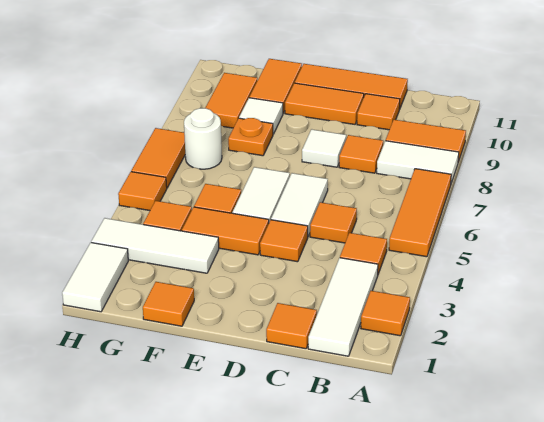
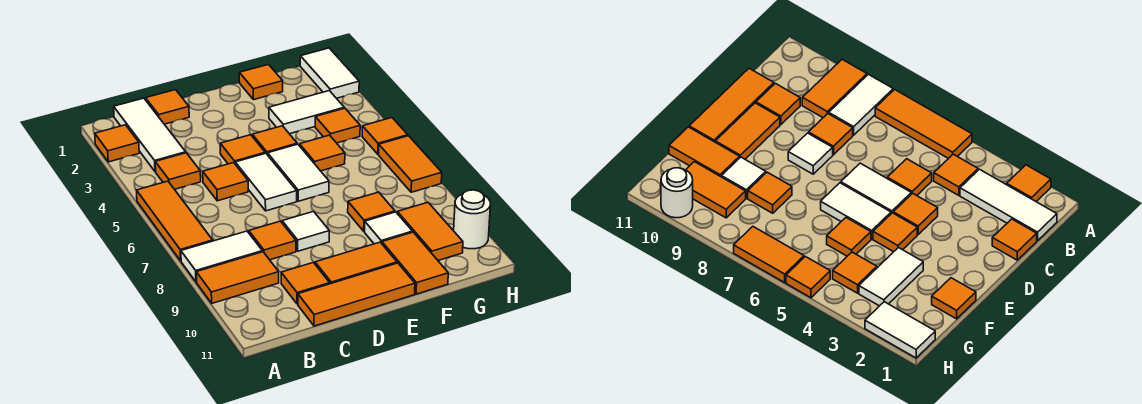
orange 1x2 tile [182,207,269,255] -> orange 1x1 tile [252,126,297,155]
white 1x3 tile [91,218,219,273] -> white 1x2 tile [269,91,344,134]
orange 1x1 plate [228,118,273,156] -> orange 1x1 tile [348,192,395,231]
white 1x1 round brick [184,108,222,169] -> white 1x1 round brick moved to [454,190,490,249]

